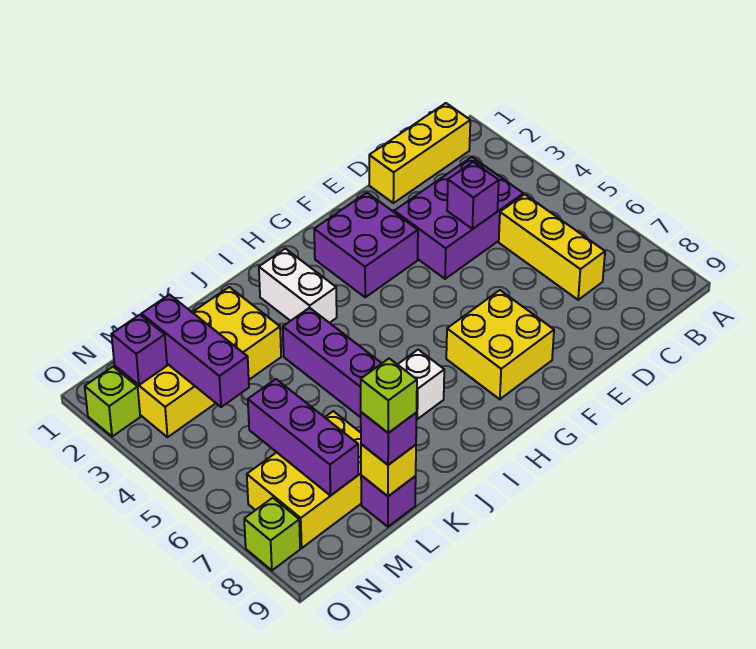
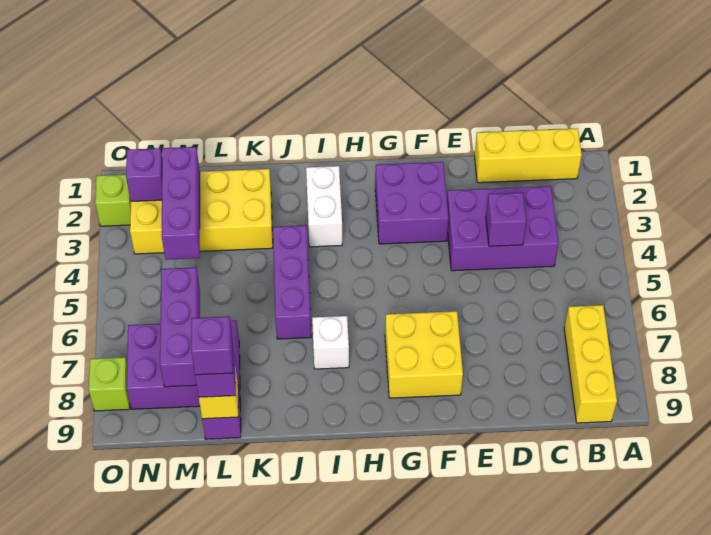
yellow 1x3 brick [499,194,605,300] -> yellow 1x3 brick moved to [564,305,617,423]
yellow 2x3 brick [247,411,361,548] -> purple 2x3 brick [127,321,240,409]
lime 1x1 brick [361,359,417,433] -> purple 1x1 brick [191,317,233,375]

